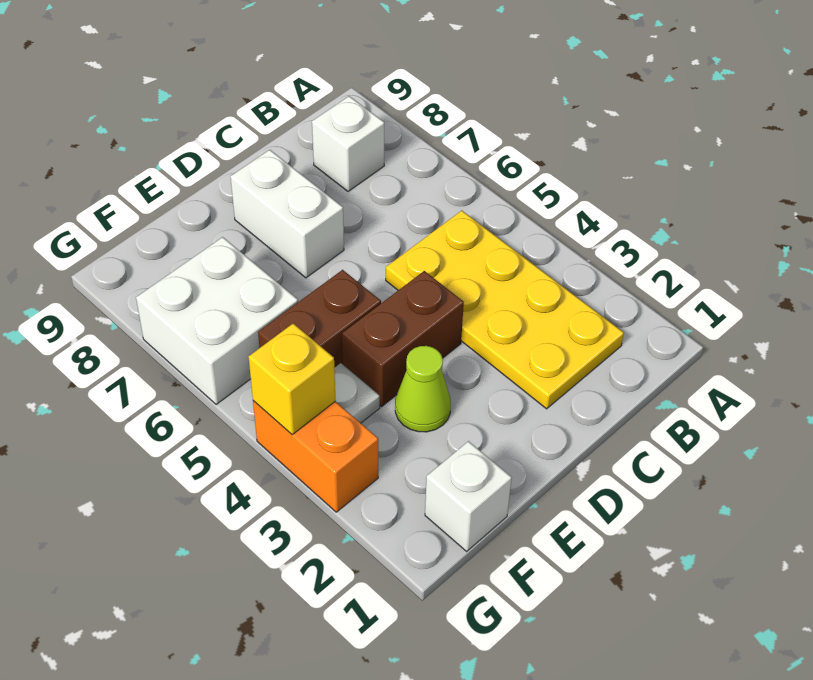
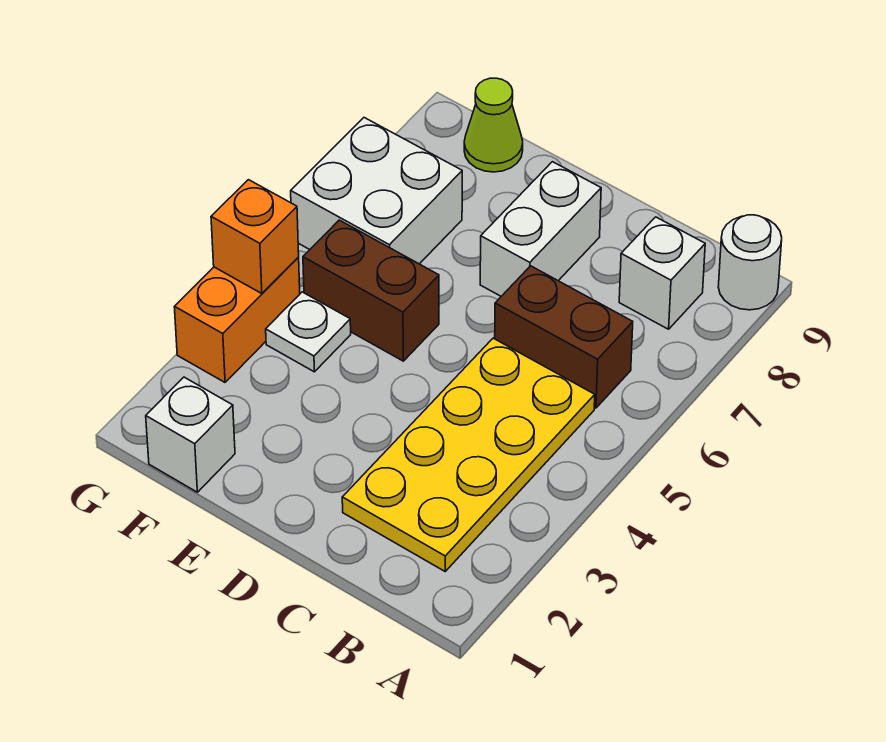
none -> white 1x1 round brick [718,215,782,310]
brown 1x2 brick [342,271,464,407] -> brown 1x2 brick moved to [495,266,633,408]
lime 1x1 cone [395,346,451,432] -> lime 1x1 cone moved to [464,78,523,172]
yellow 1x1 brick [249,323,335,434] -> orange 1x1 brick [211,180,299,294]

